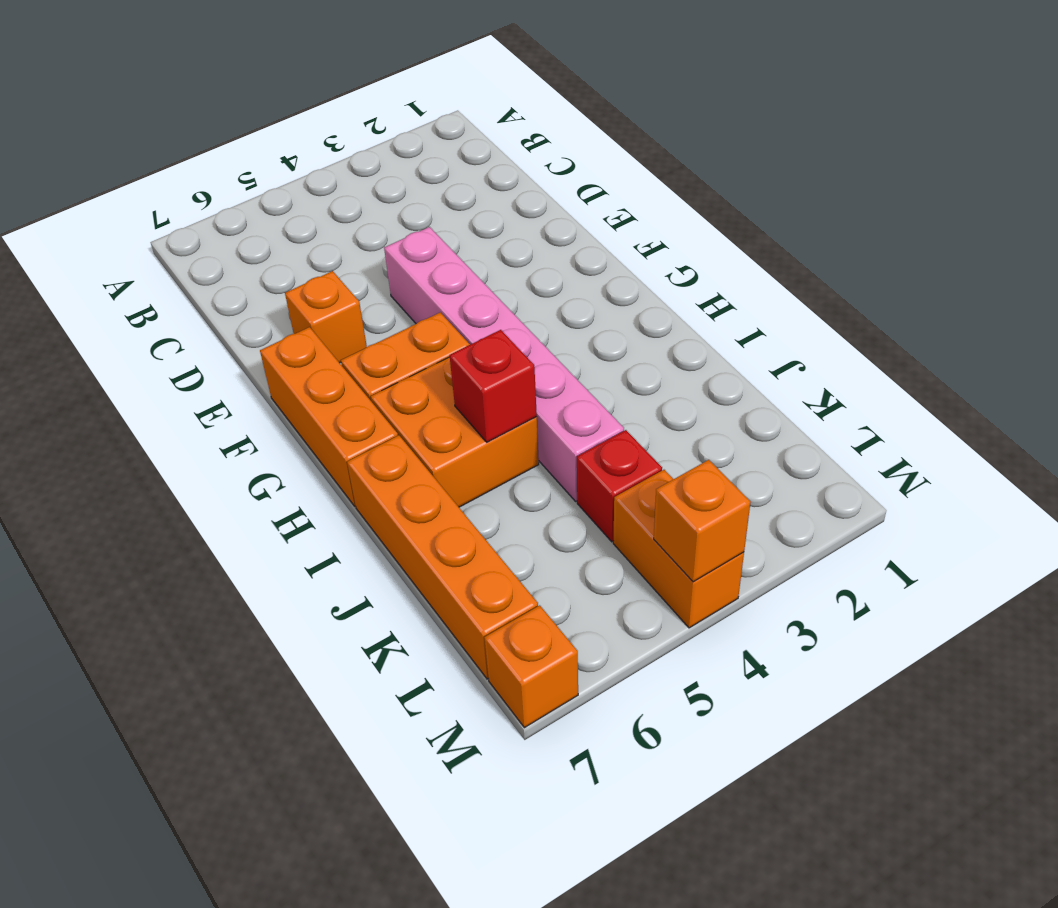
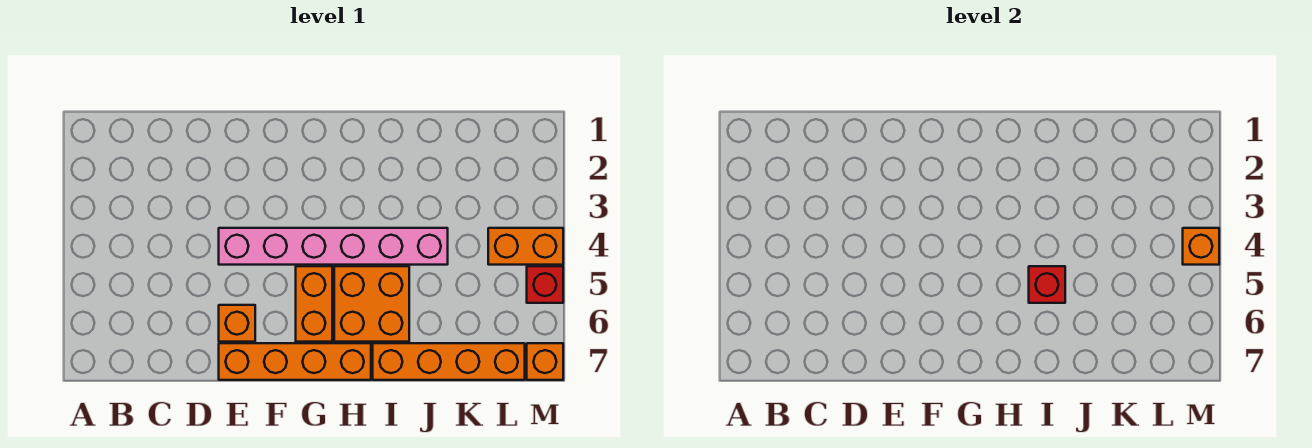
orange 1x3 brick [260,327,398,506] -> orange 1x4 brick [219,343,371,380]
red 1x1 brick [577,430,662,542] -> red 1x1 brick moved to [527,266,563,303]

